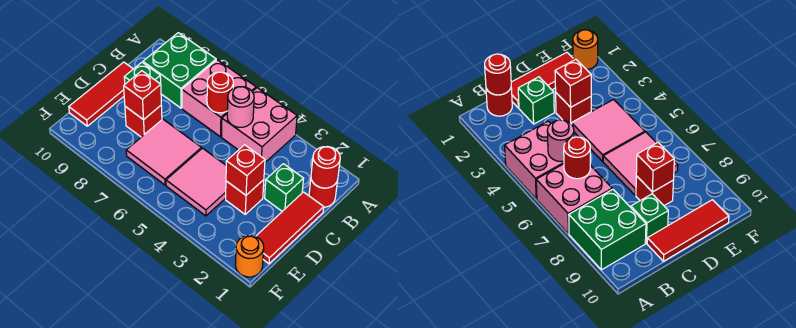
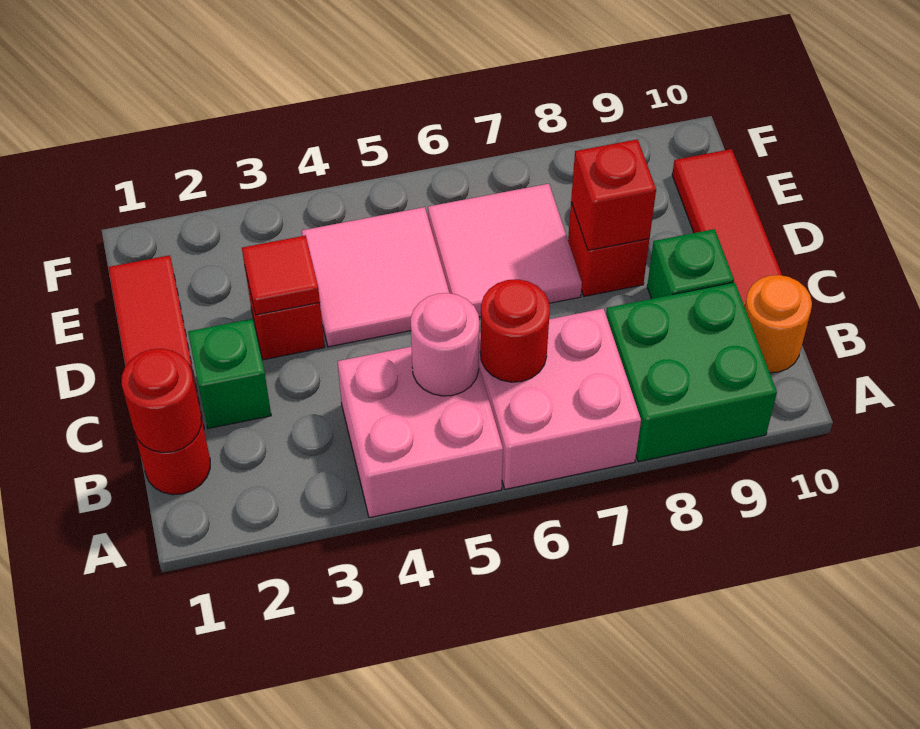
red 1x1 brick [226,145,265,195] -> red 1x1 tile [242,236,320,315]
orange 1x1 round brick [236,236,264,277] -> orange 1x1 round brick moved to [745,275,812,373]

